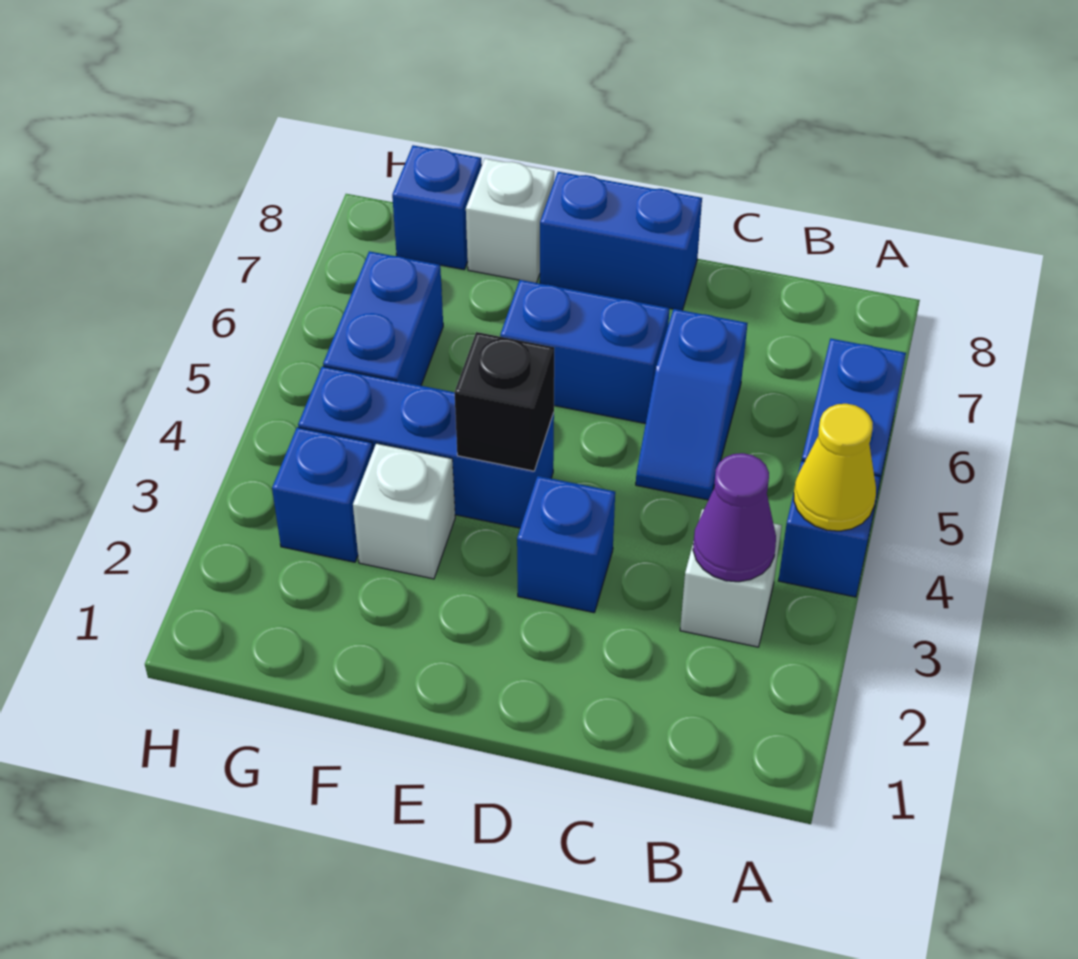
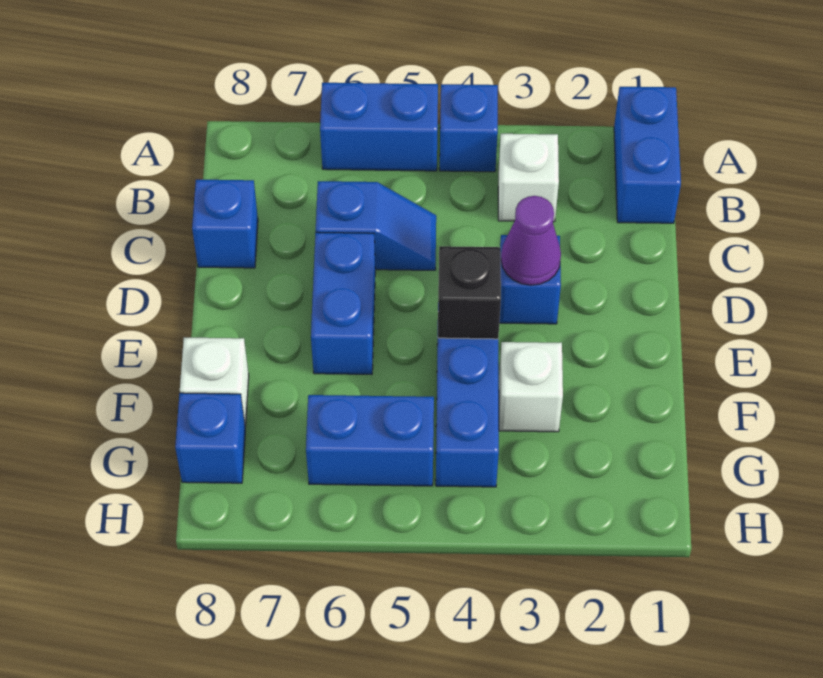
yellow 1x1 cone [794,404,876,531] -> none
purple 1x1 cone [693,453,776,582] -> purple 1x1 cone moved to [501,196,561,285]
blue 1x2 brick [540,172,702,310] -> blue 1x2 brick moved to [614,87,681,223]
blue 1x1 brick [272,427,373,562] -> blue 1x1 brick moved to [192,180,258,268]

